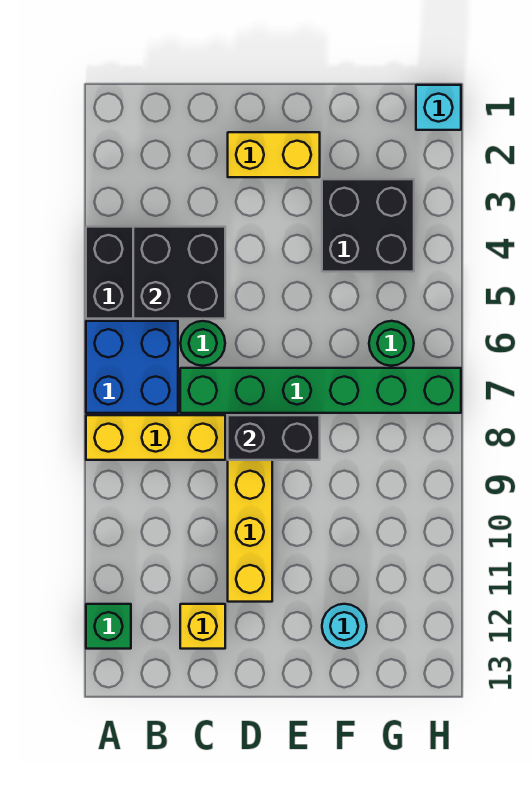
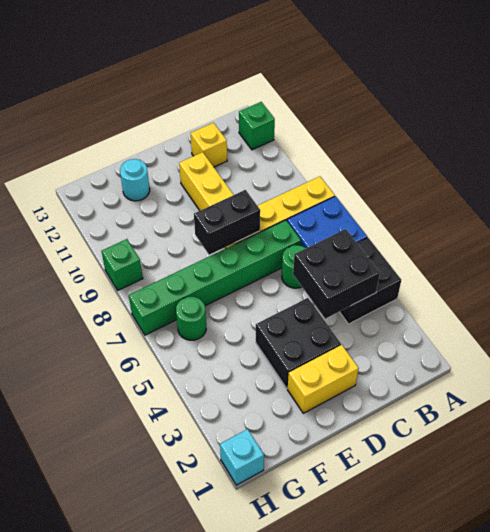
black 2x2 brick [322,179,414,272] -> black 2x2 brick moved to [256,298,341,388]
none -> green 1x1 brick [102,239,143,290]

